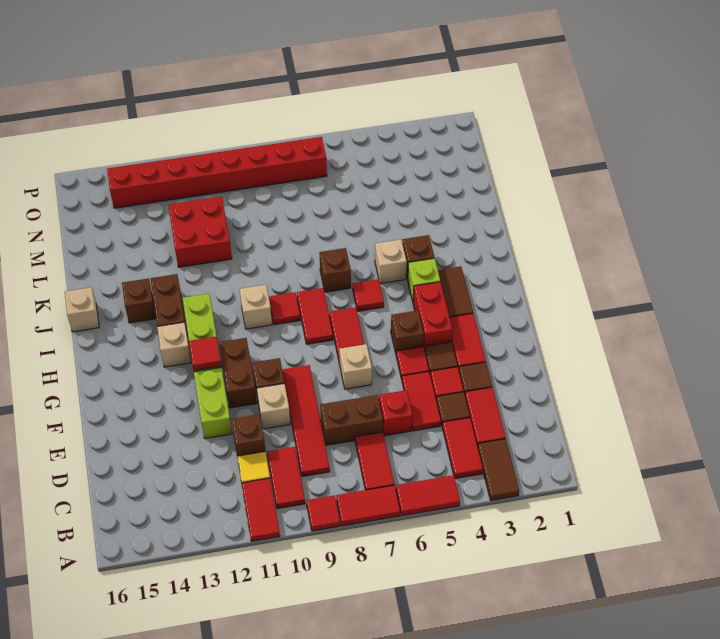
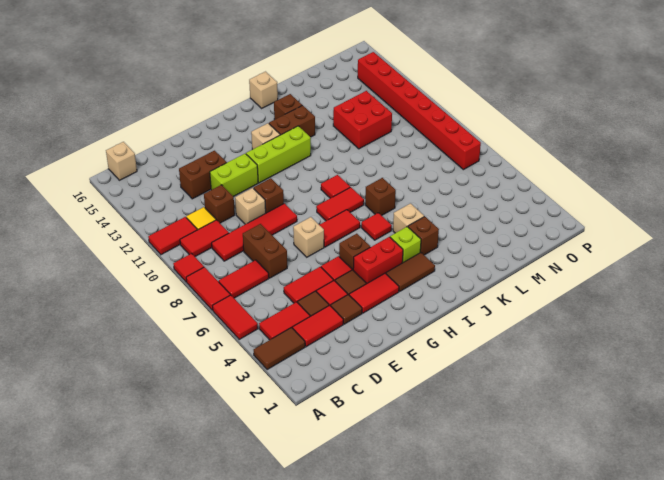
red 1x1 brick [379,390,413,436] -> none
brown 1x2 brick [219,338,257,408] -> brown 1x2 brick moved to [179,151,227,199]
red 1x1 tile [189,336,221,370] -> none
tan 1x1 brick [240,285,272,329] -> tan 1x1 brick moved to [106,142,137,180]

